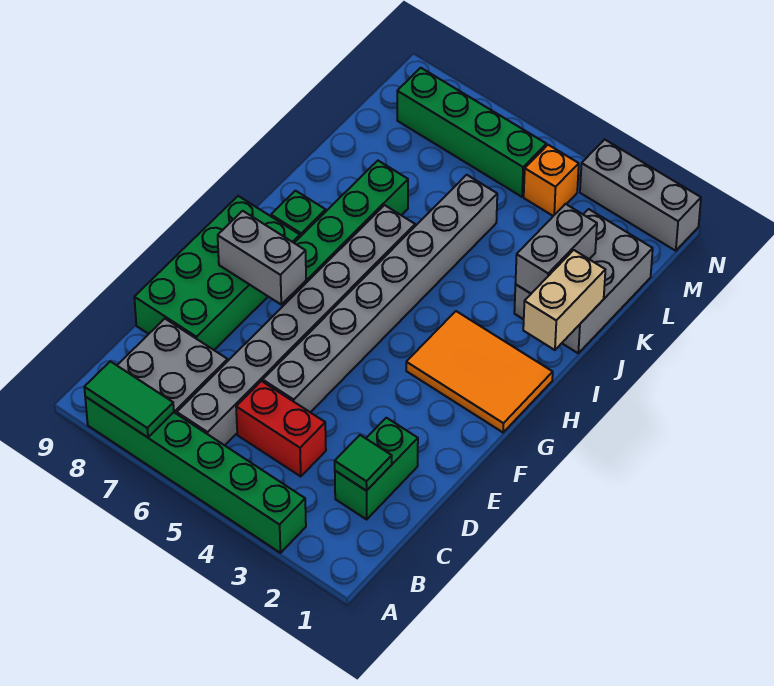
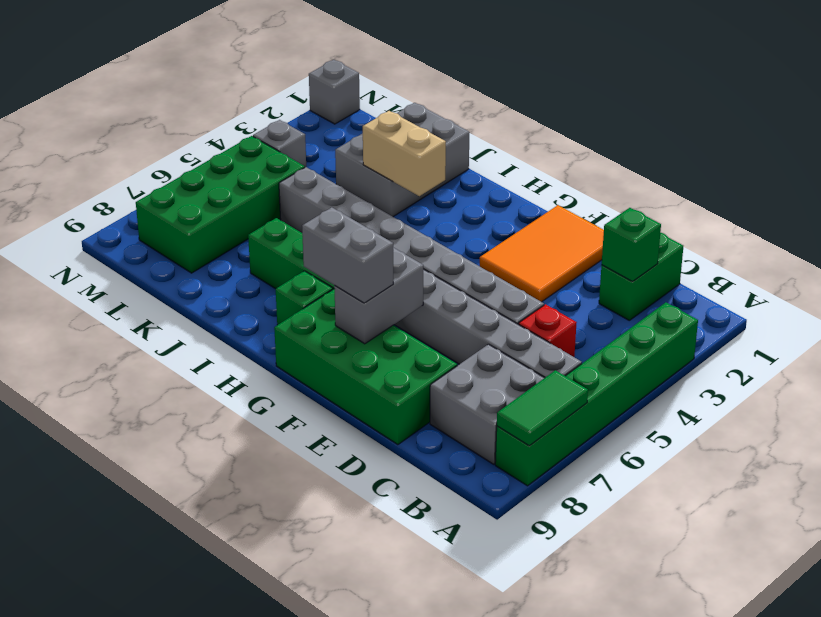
green 1x2 brick [335,418,418,519] -> green 1x2 brick turned to [599,232,683,320]
green 1x1 tile [335,435,392,491] -> green 1x1 brick [602,208,661,282]
red 1x2 brick [236,381,326,477] -> red 1x1 brick [519,304,577,357]
orange 2x3 tile [406,311,553,432] -> orange 2x3 tile moved to [480,205,604,302]
tan 1x2 brick [523,250,605,350] -> tan 1x2 brick moved to [363,111,446,196]
grey 2x3 brick [514,209,653,353] -> grey 2x3 brick turned to [335,103,470,217]
grey 1x2 brick [515,204,597,294] -> grey 1x2 brick moved to [302,207,393,303]
orange 1x1 brick [524,145,579,216] -> grey 1x1 brick [253,120,306,167]
green 1x4 brick [397,68,546,197] -> green 2x4 brick [136,136,305,273]
grey 1x3 brick [580,139,701,251] -> grey 1x1 brick [309,60,360,124]

